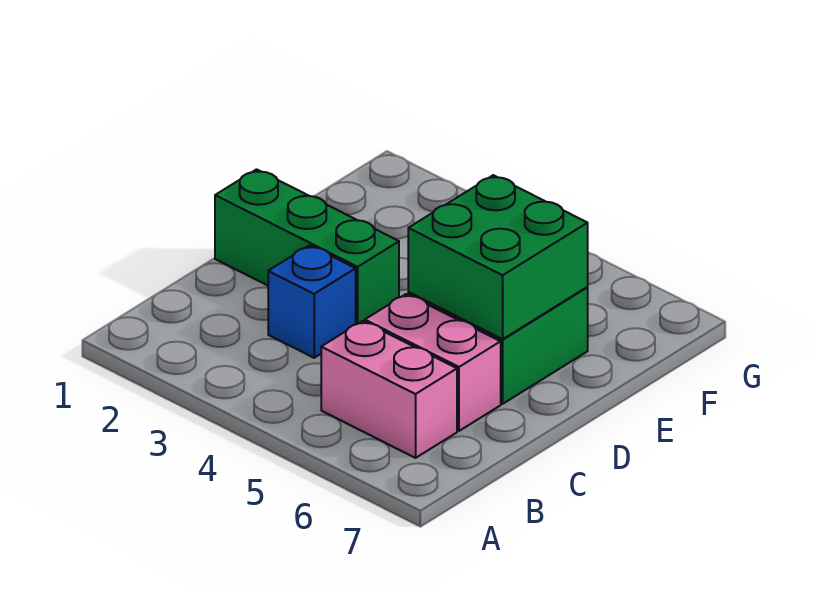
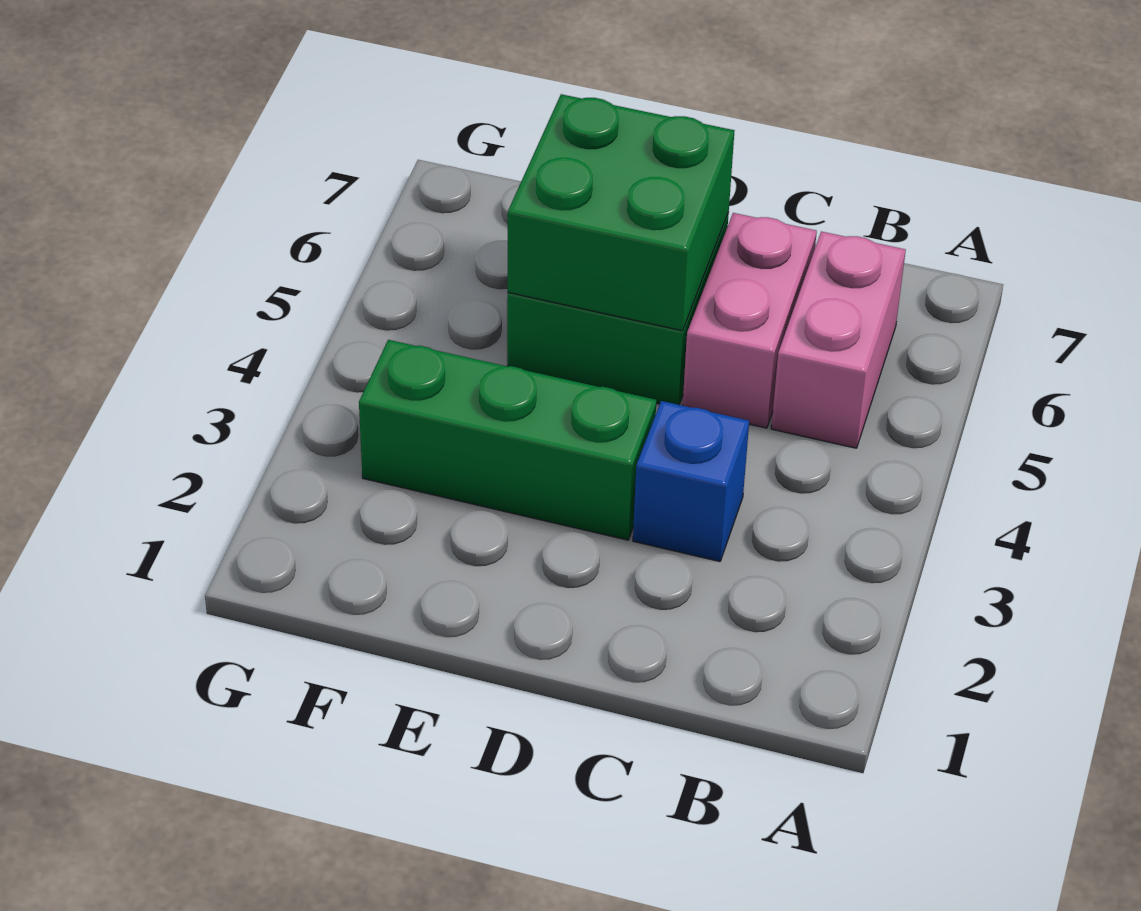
green 1x3 brick [215,169,399,324] -> green 1x3 brick turned to [359,340,656,540]

